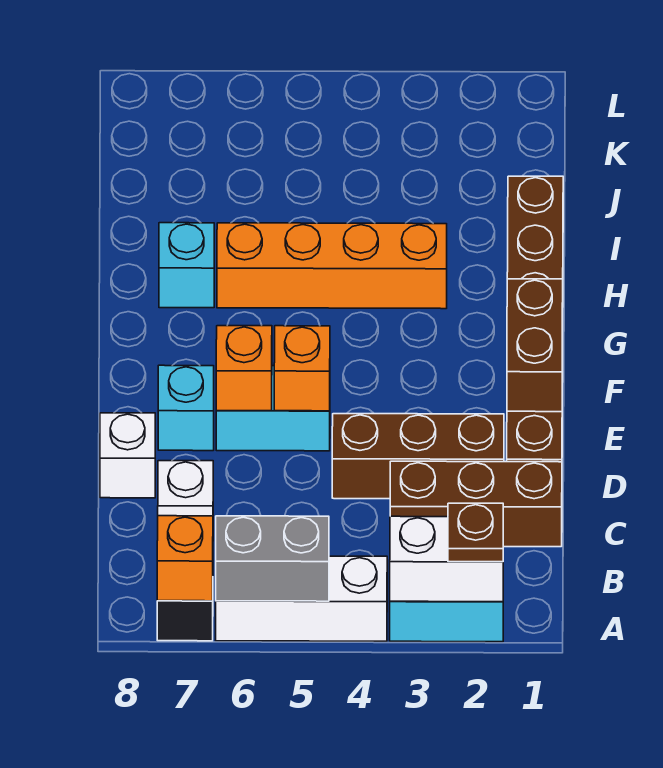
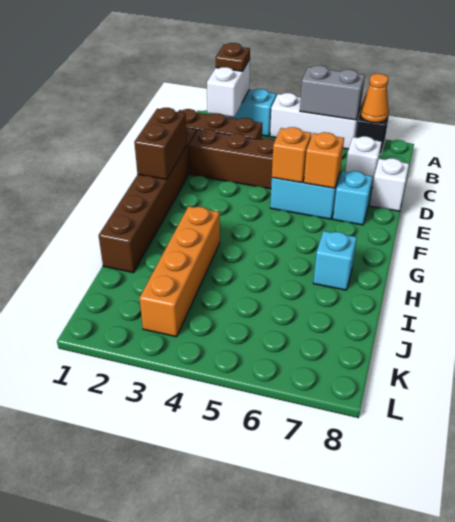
white 1x2 brick [390,516,503,602] -> white 1x2 brick turned to [207,59,250,117]
orange 1x1 brick [157,516,213,601] -> orange 1x1 cone [360,74,389,123]
orange 1x4 brick [217,223,447,309] -> orange 1x4 brick turned to [140,206,220,337]

